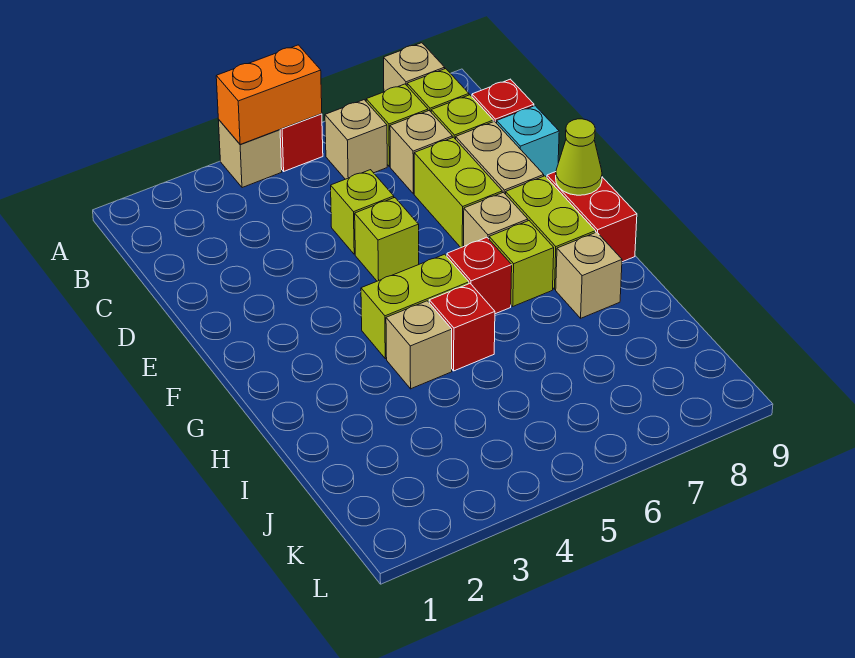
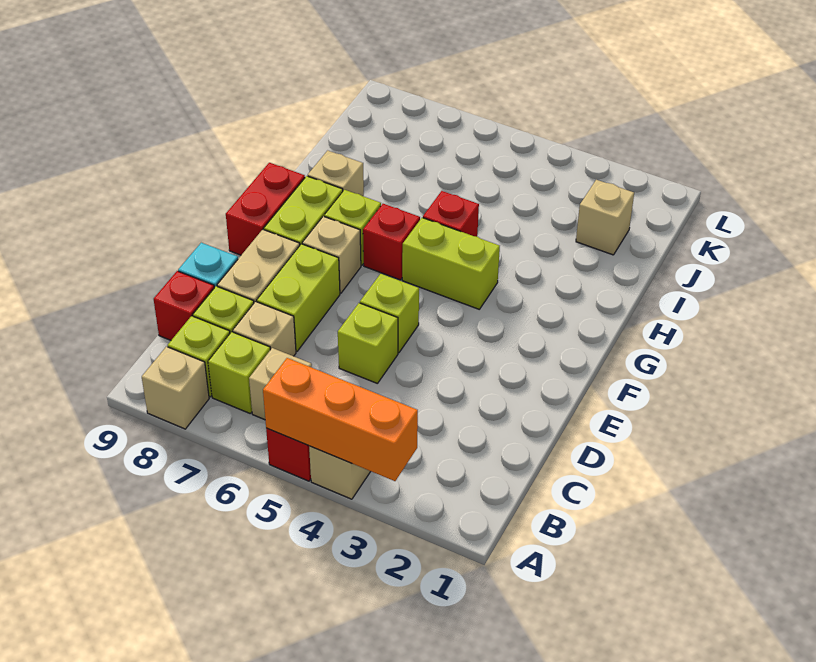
orange 1x2 brick [216,45,322,144] -> orange 1x3 brick [263,358,418,481]
lime 1x1 cone [556,119,602,195] -> none
tan 1x1 brick [386,301,452,389] -> tan 1x1 brick moved to [576,180,634,255]

